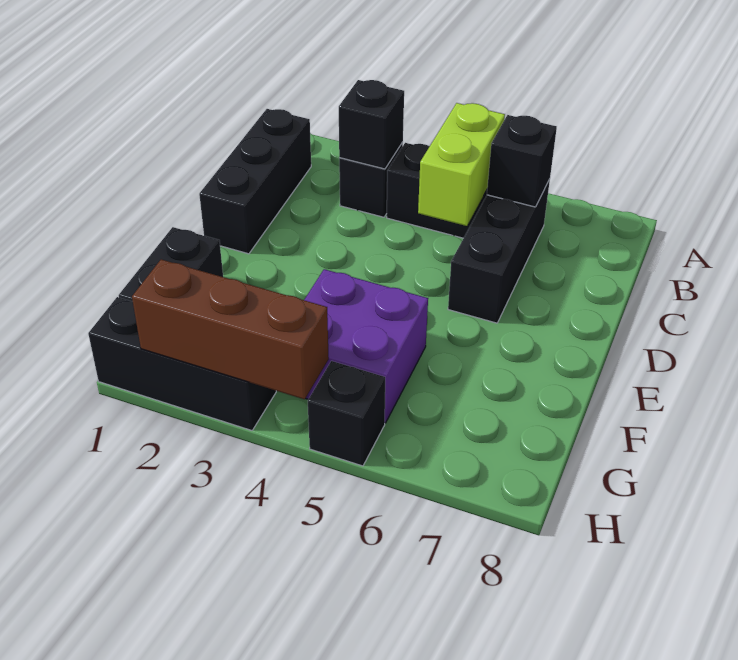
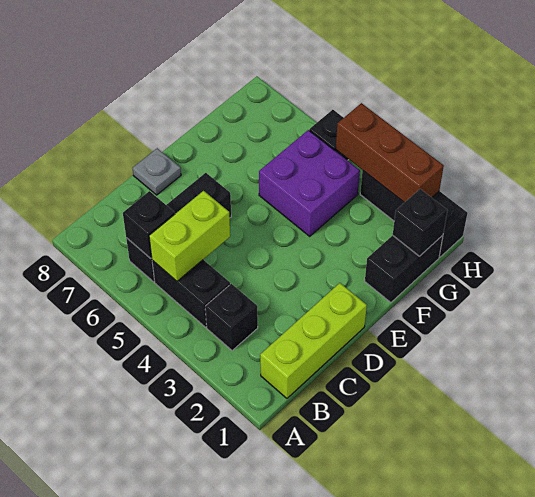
black 1x3 brick [199,109,311,254] -> lime 1x3 brick [260,283,367,398]
black 1x1 brick [339,80,404,169] -> black 1x1 brick moved to [393,189,448,256]
none -> grey 1x1 plate [132,148,181,195]

